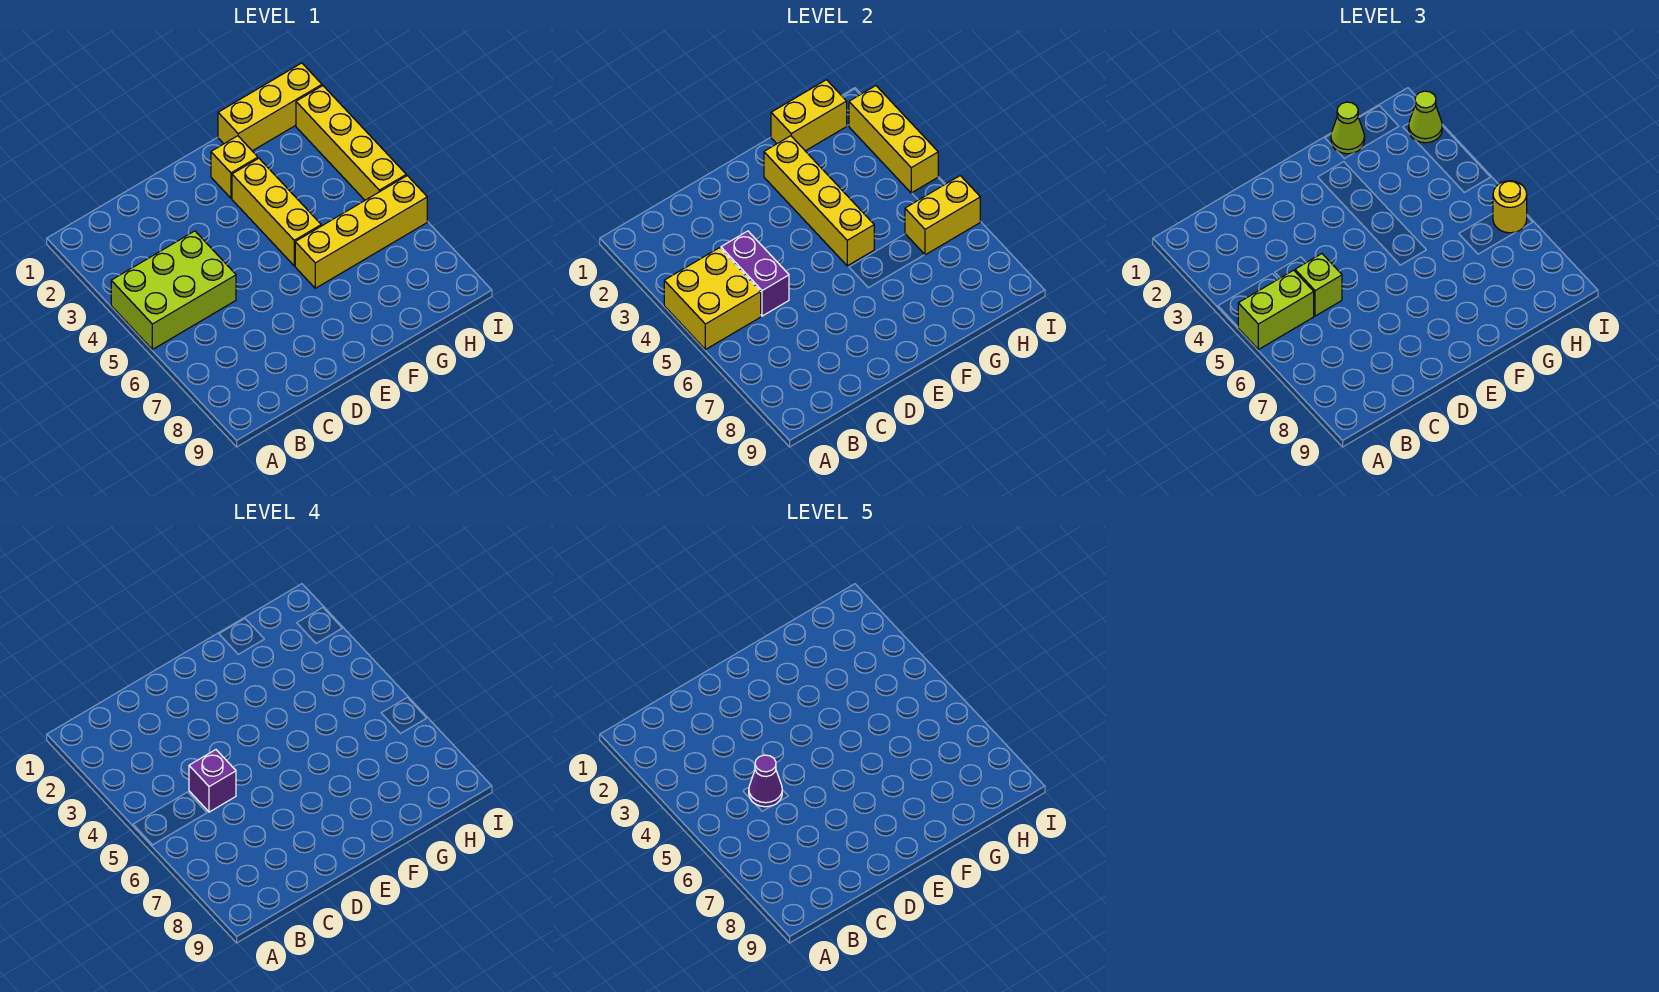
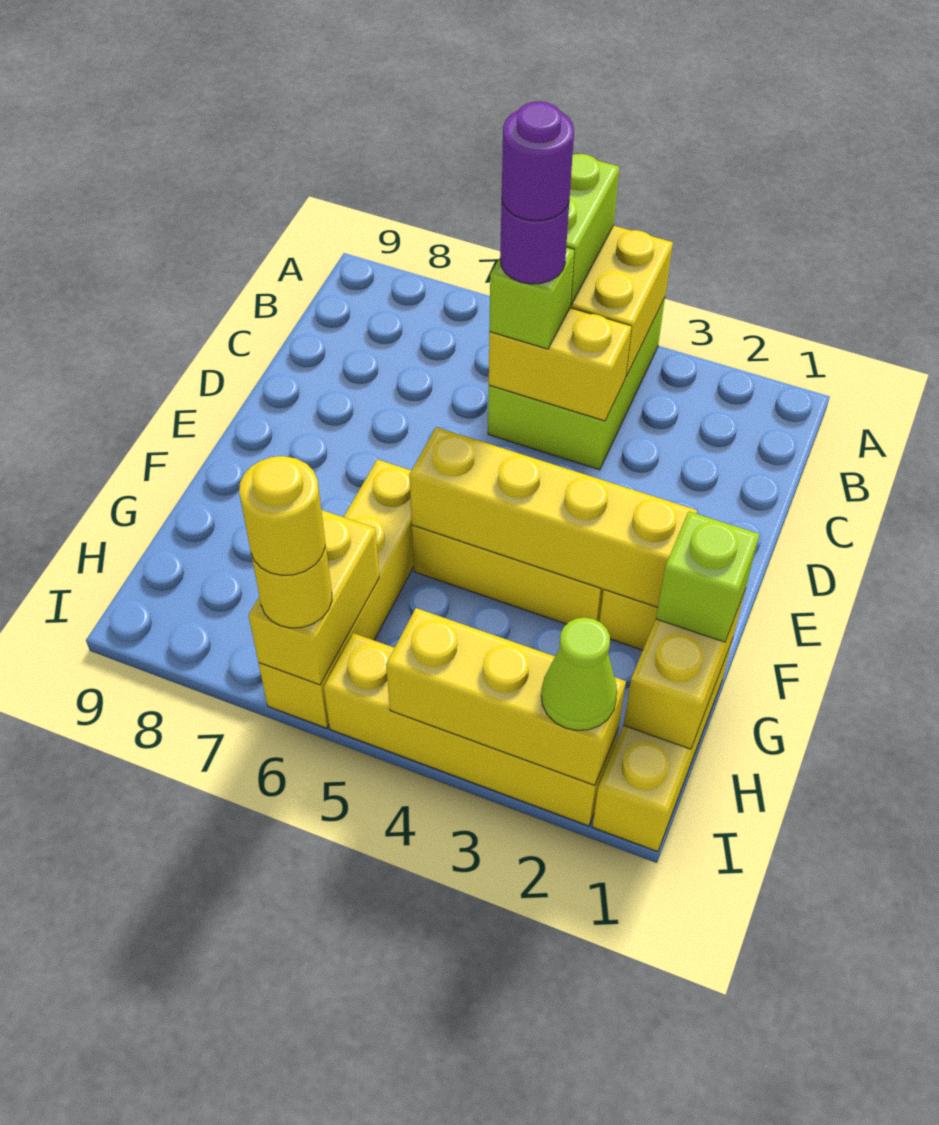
purple 1x2 brick [721,231,789,316] -> yellow 1x2 brick [489,308,632,421]
purple 1x1 brick [189,750,236,812] -> purple 1x1 round brick [500,202,569,284]
purple 1x1 cone [749,755,782,807] -> purple 1x1 round brick [502,101,574,221]
lime 1x1 cone [1331,102,1365,154] -> lime 1x1 brick [656,512,759,642]
none -> yellow 1x1 round brick [239,456,325,575]

